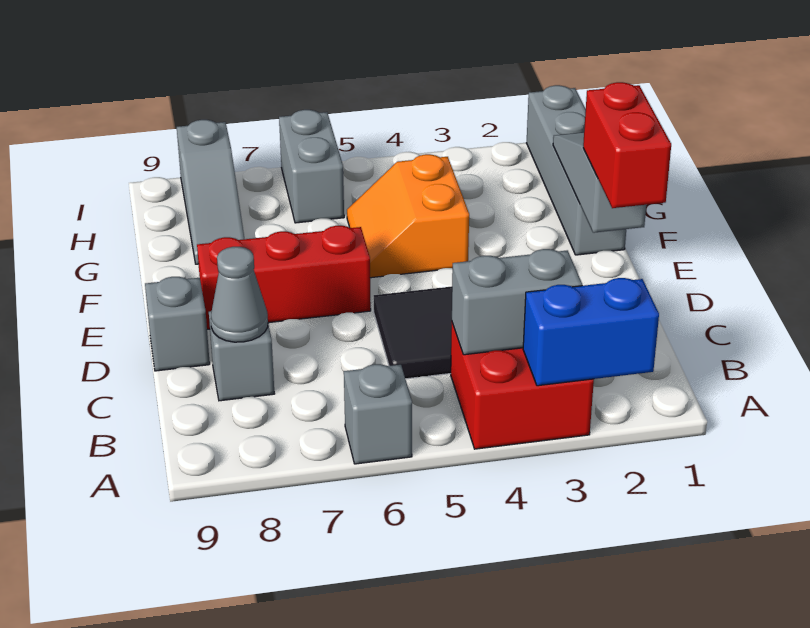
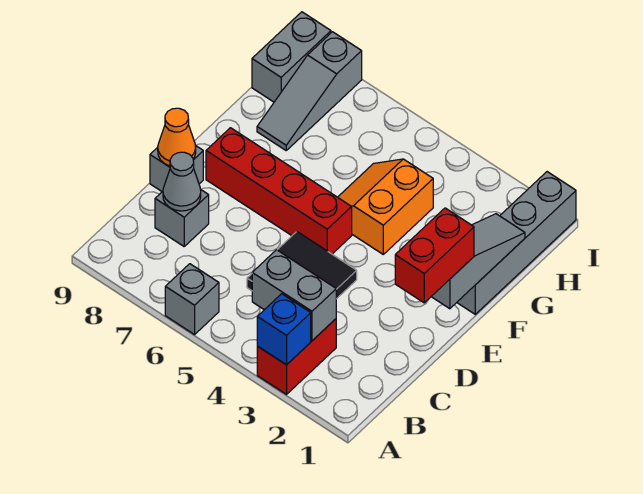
blue 1x2 brick [523,278,659,386] -> blue 1x1 brick [257,294,311,365]
red 2x2 brick [451,323,594,449] -> red 1x2 brick [257,319,336,394]
none -> orange 1x1 cone [158,108,196,166]
red 1x3 brick [197,226,371,329] -> red 1x4 brick [206,128,352,254]
grey 1x2 brick [279,110,344,223] -> grey 1x2 brick moved to [252,12,331,102]

